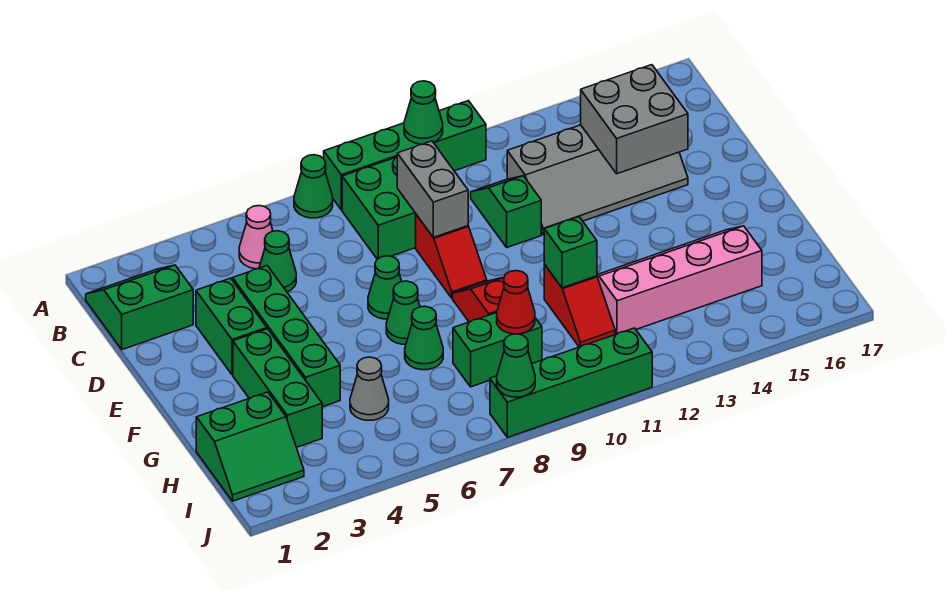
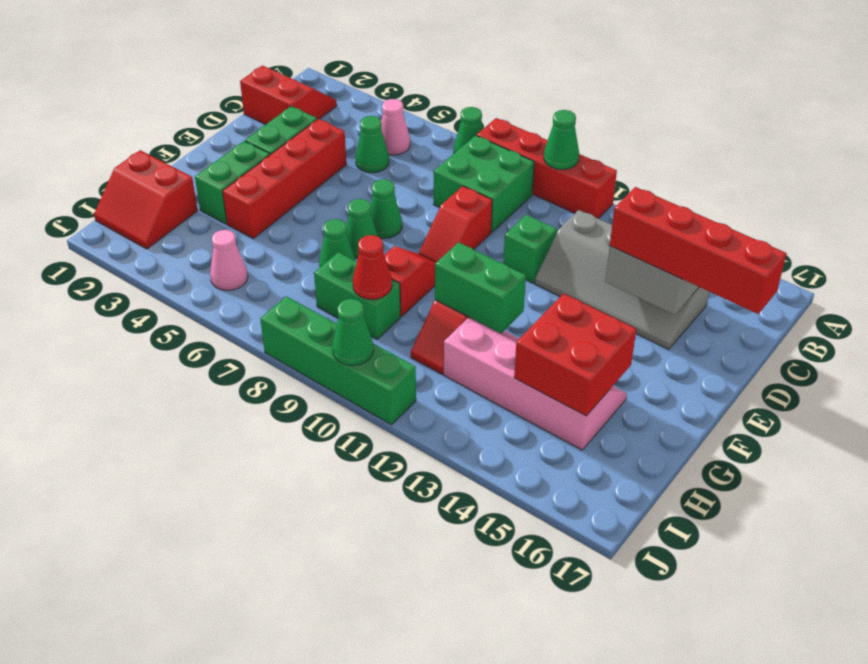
green 1x4 brick [324,101,486,210] -> red 1x4 brick [477,118,617,219]
green 2x2 slope [86,265,193,350] -> red 2x2 slope [240,66,337,125]
grey 1x2 brick [397,141,468,237] -> none
green 1x4 brick [233,266,340,407] -> red 1x4 brick [222,119,347,239]
none -> red 1x4 brick [610,187,786,314]
green 1x3 brick [233,329,322,447] -> green 1x2 brick [195,141,270,224]
green 1x1 brick [544,217,597,288] -> green 1x2 brick [435,242,526,333]
none -> red 2x2 brick [514,294,636,416]
green 2x2 slope [196,392,304,501] -> red 2x2 slope [94,150,198,249]
grey 1x1 cone [350,357,389,420] -> none
none -> pink 1x1 cone [210,230,248,291]
green 1x1 cone [497,334,535,397] -> green 1x1 cone moved to [332,299,373,365]

